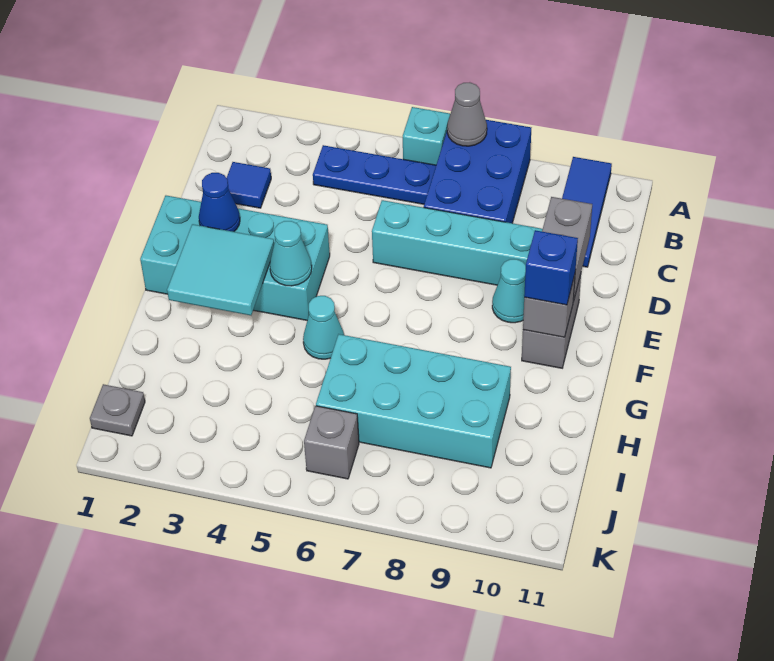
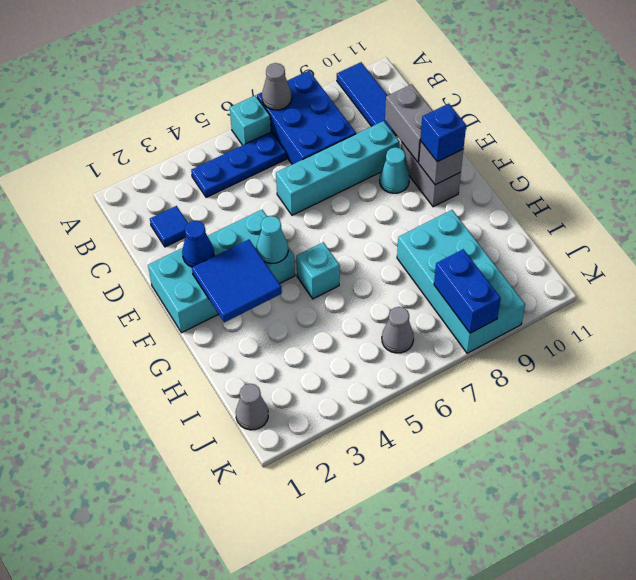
cyan 2x2 tile [167,224,274,315] -> blue 2x2 tile [192,240,282,322]
cyan 1x1 cone [303,296,344,359] -> cyan 1x1 brick [296,242,340,299]
cyan 2x4 brick [316,334,511,468] -> cyan 2x4 brick turned to [397,210,525,353]
grey 1x1 plate [90,384,145,436] -> grey 1x1 cone [236,384,268,430]
grey 1x1 brick [304,406,359,479] -> grey 1x1 cone [382,307,414,353]
none -> blue 1x2 brick [434,249,501,333]

